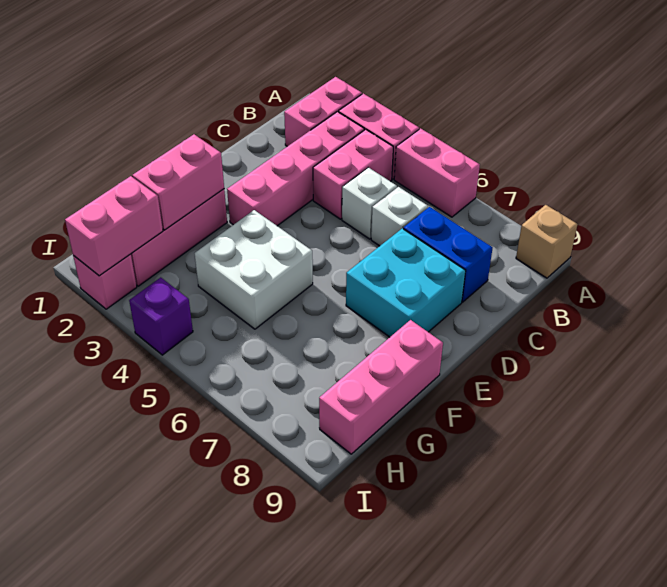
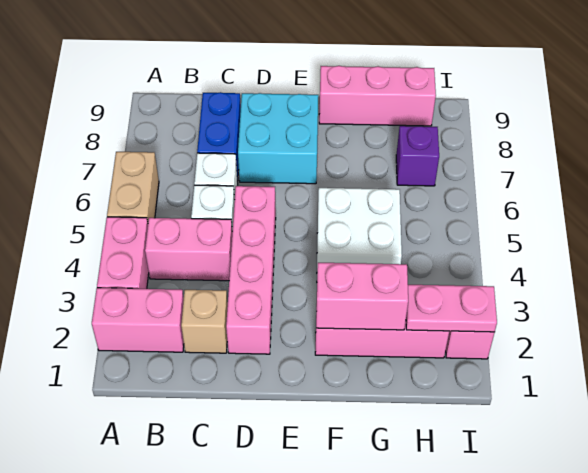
pink 1x2 brick [394,128,480,217] -> tan 1x2 brick [107,152,159,222]
tan 1x1 brick [516,205,578,278] -> tan 1x1 brick moved to [181,290,228,353]
pink 1x4 brick [227,112,364,226] -> pink 1x4 brick turned to [226,186,276,354]
pink 1x2 brick [65,176,163,276] -> pink 1x2 plate [406,285,497,332]
purple 1x1 brick [129,277,193,355] -> purple 1x1 brick moved to [396,126,439,186]

